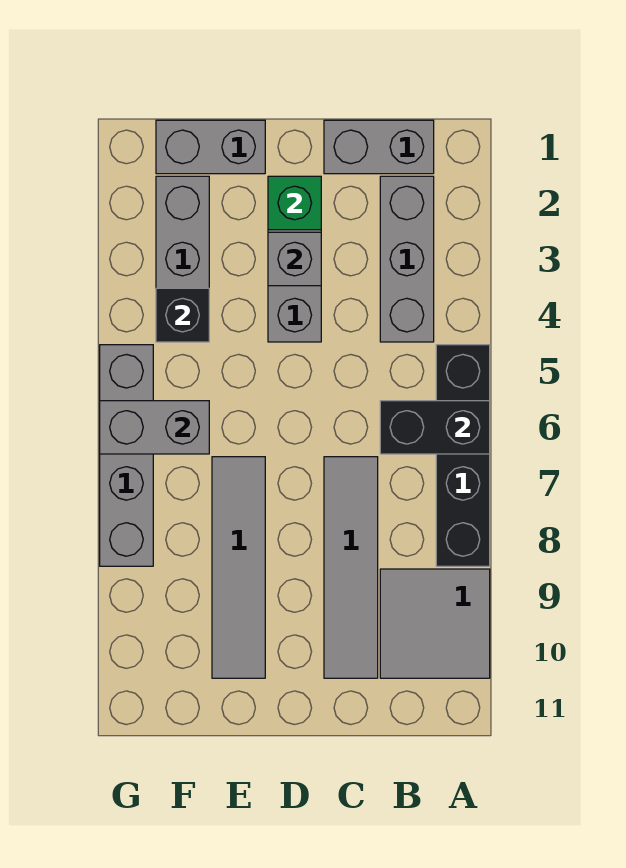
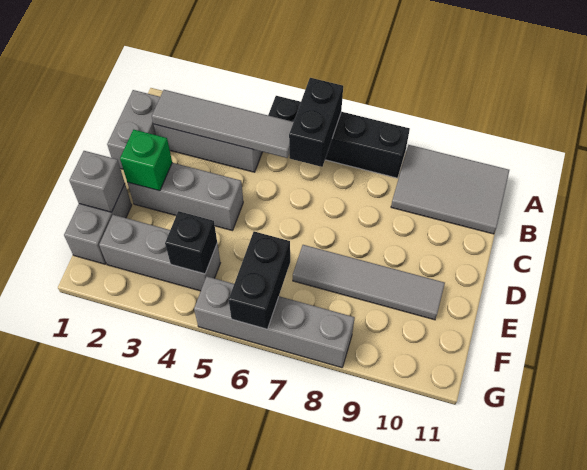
grey 2x2 tile [380,569,490,678] -> grey 2x3 tile [391,145,509,234]
grey 1x4 tile [324,457,378,678] -> grey 1x4 tile moved to [152,90,293,158]
grey 1x1 brick [268,232,321,286] -> grey 1x1 brick moved to [69,151,125,212]
grey 1x2 brick [100,401,209,454] -> black 1x2 brick [229,231,290,329]

